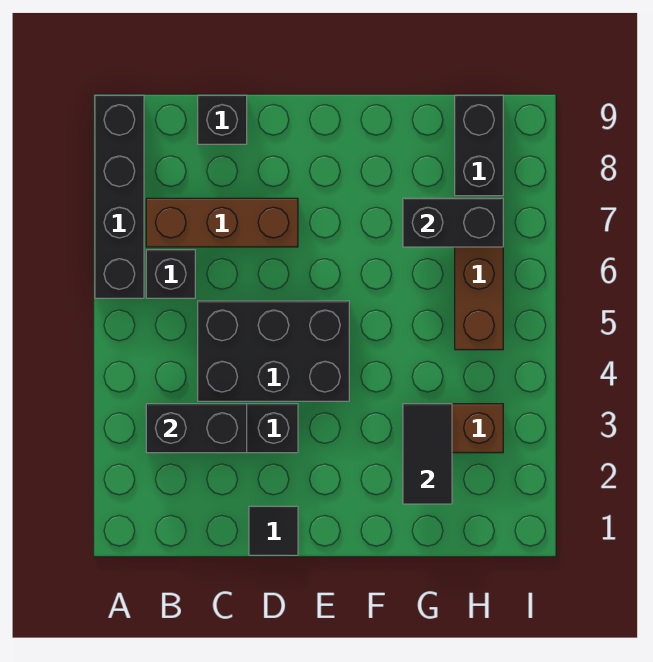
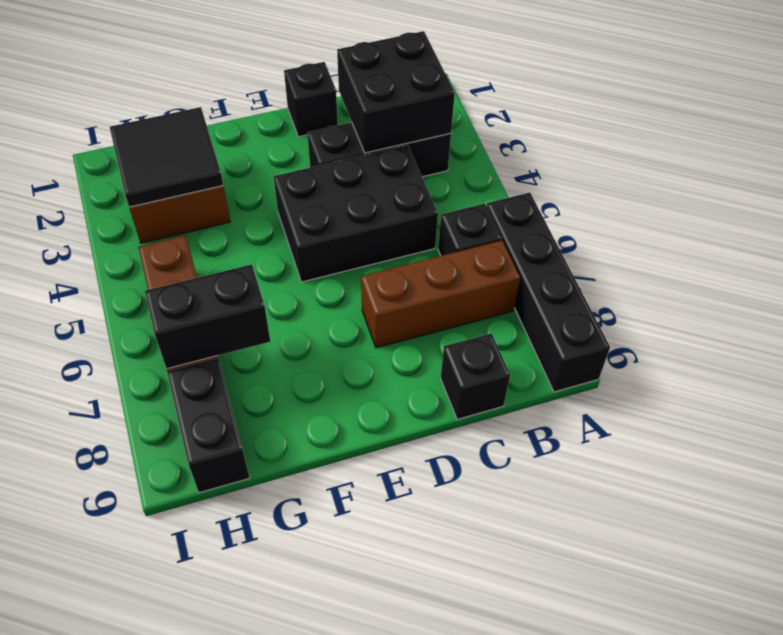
black 1x2 brick [146,404,247,453] -> black 2x2 brick [337,31,455,153]
black 1x1 tile [249,506,298,555] -> black 1x1 brick [284,62,338,137]
black 1x2 tile [403,404,452,504] -> black 2x2 tile [110,107,223,207]

